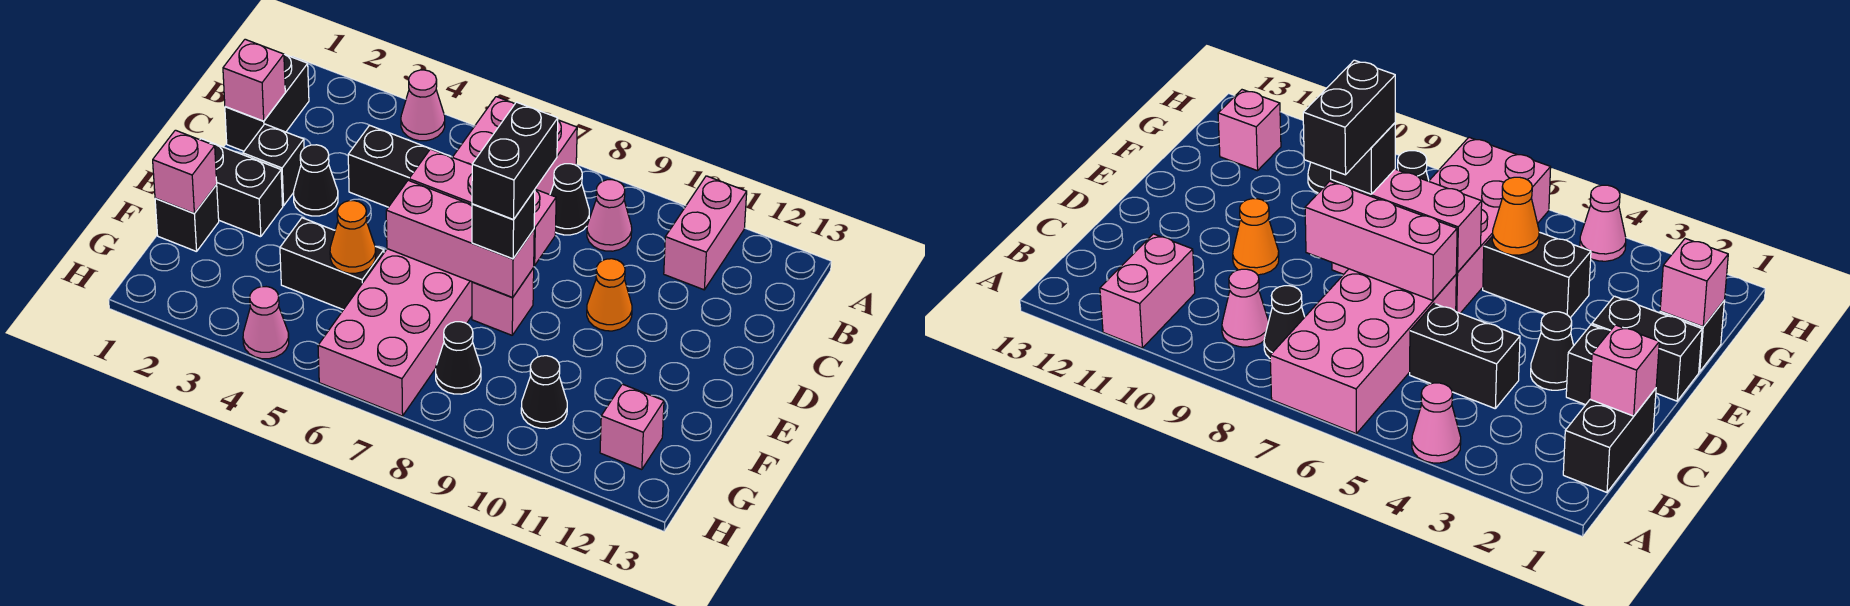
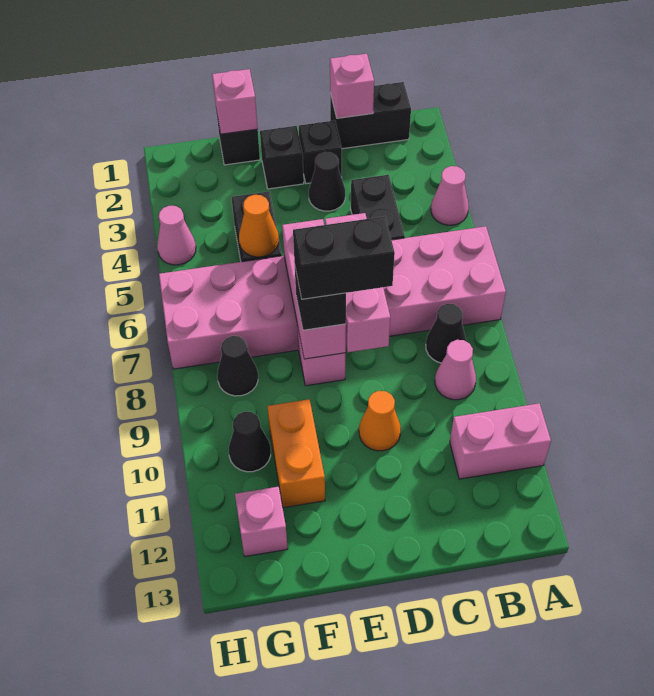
black 1x2 brick [200,139,283,237] -> black 1x1 brick [260,126,304,189]
none -> orange 1x2 brick [267,399,325,508]

